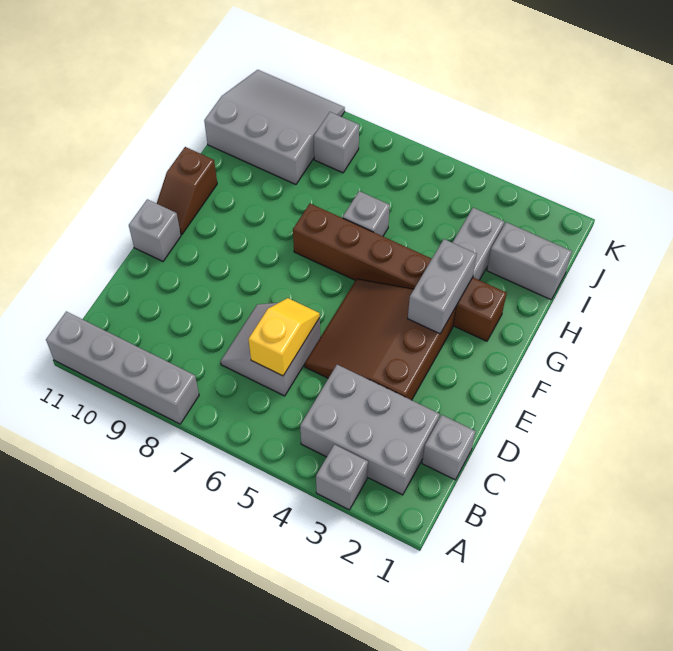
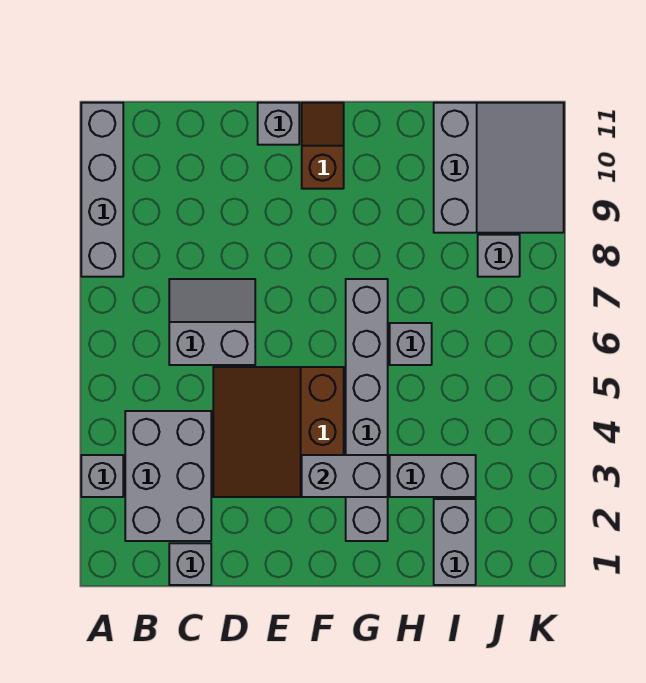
yellow 1x2 slope [249,298,320,376] -> none
brown 3x3 slope [305,279,456,400] -> brown 3x3 slope turned to [213,367,344,497]
brown 1x2 slope [157,147,217,235] -> brown 1x2 slope turned to [302,103,344,189]
brown 1x6 brick [293,204,507,341] -> grey 1x6 brick [346,279,388,541]

